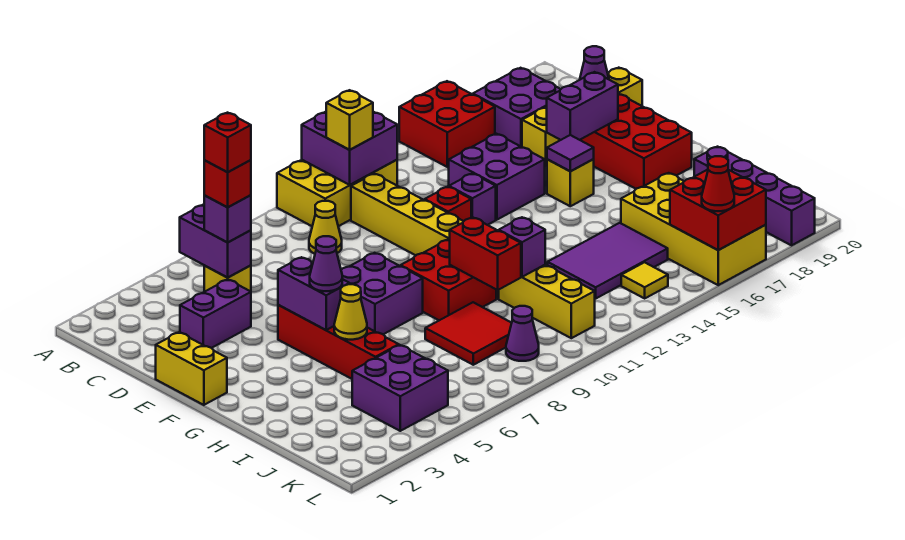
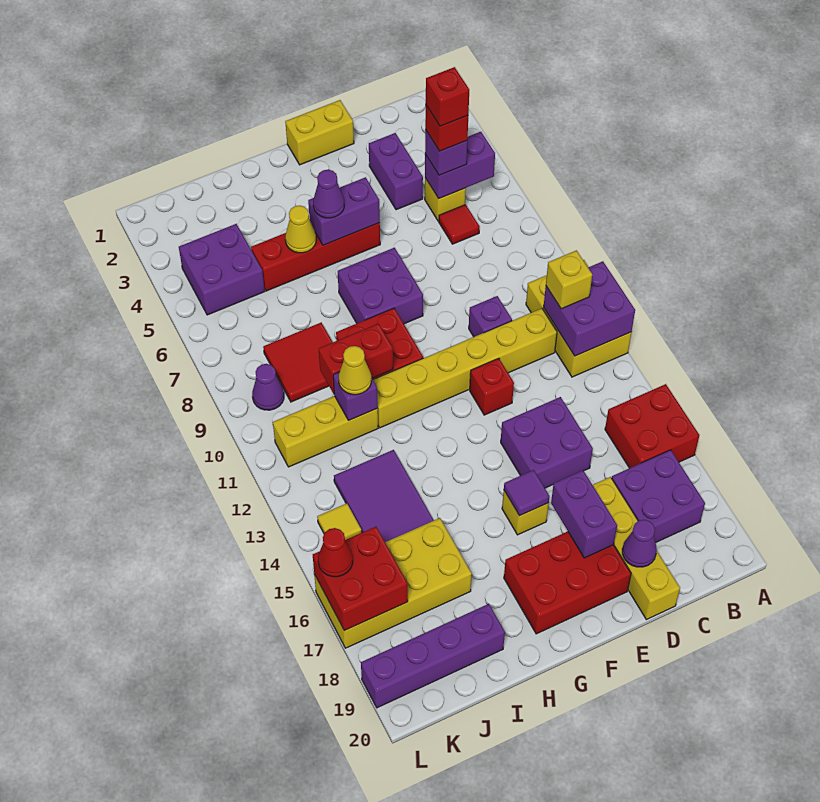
none -> red 1x1 tile [439,205,480,244]
yellow 1x1 cone [309,201,342,254] -> yellow 1x1 cone moved to [339,346,371,395]
purple 1x1 brick [449,173,496,225] -> purple 1x1 brick moved to [469,296,512,337]

